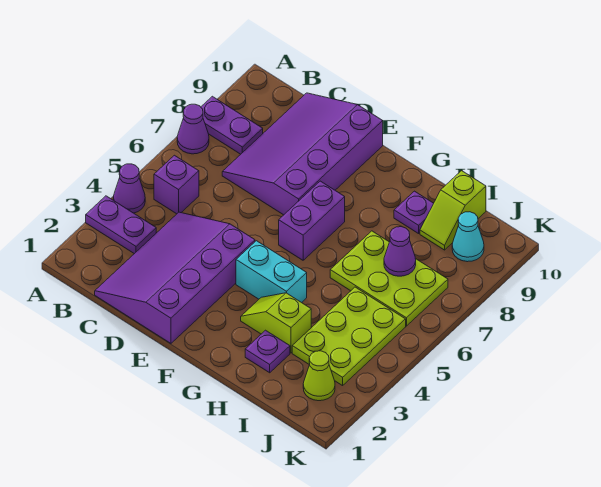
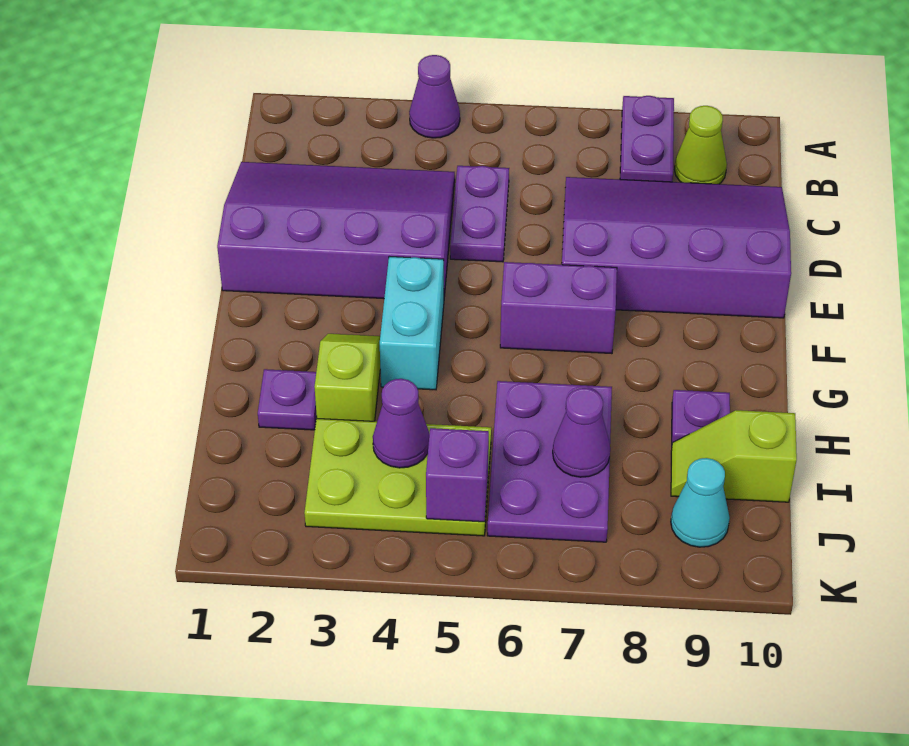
purple 1x2 plate [86,196,156,254] -> purple 1x2 plate moved to [450,166,509,262]
purple 1x1 cone [177,104,209,154] -> purple 1x1 cone moved to [373,379,429,468]
purple 1x1 brick [154,155,199,214] -> purple 1x1 brick moved to [426,428,489,522]
lime 2x3 plate [330,231,448,326] -> purple 2x3 plate [487,381,612,542]
lime 1x1 cone [303,351,335,401] -> lime 1x1 cone moved to [675,106,727,184]

